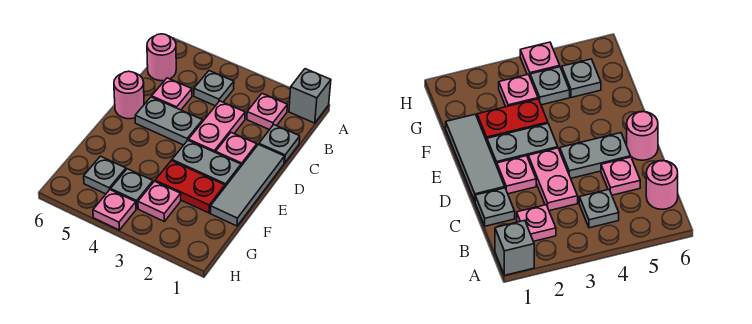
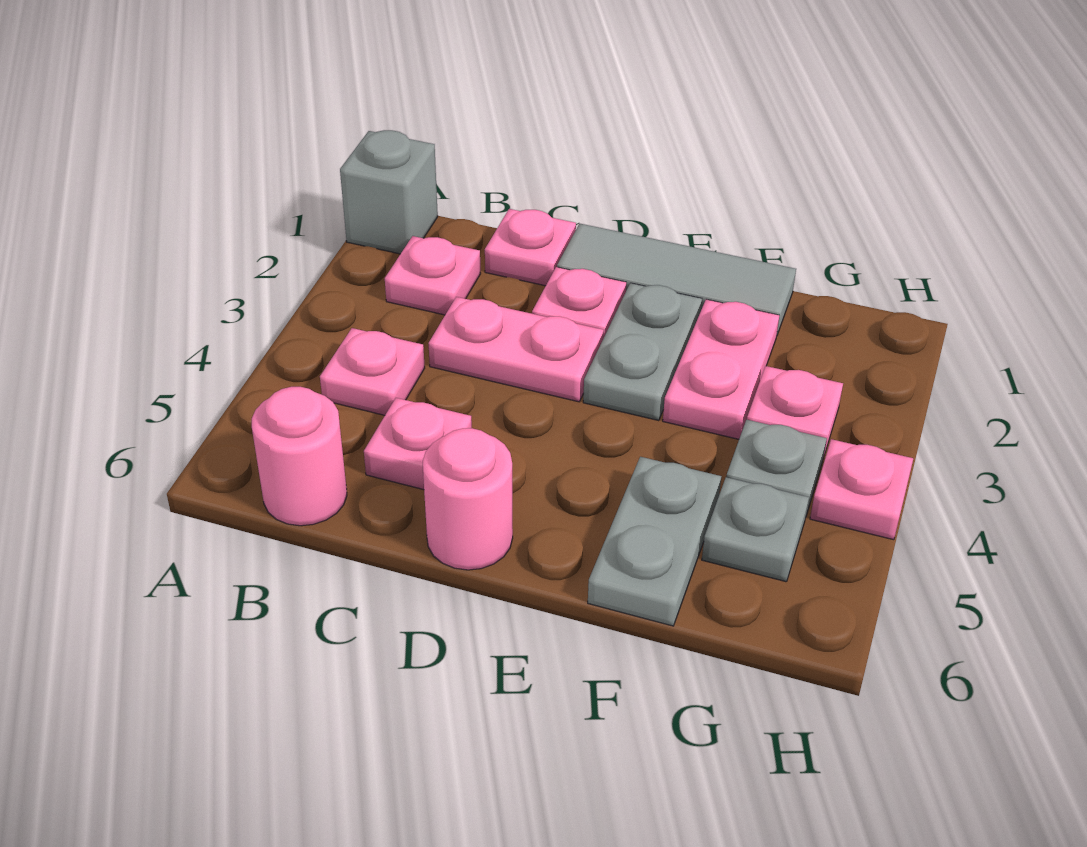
grey 1x1 plate [194,71,234,106] -> pink 1x1 plate [320,328,425,415]
grey 1x1 plate [259,125,300,163] -> pink 1x1 plate [485,209,576,286]
grey 1x2 plate [135,97,203,145] -> grey 1x2 plate moved to [588,457,721,626]
red 1x2 plate [155,161,225,213] -> pink 1x2 plate [663,299,779,439]

